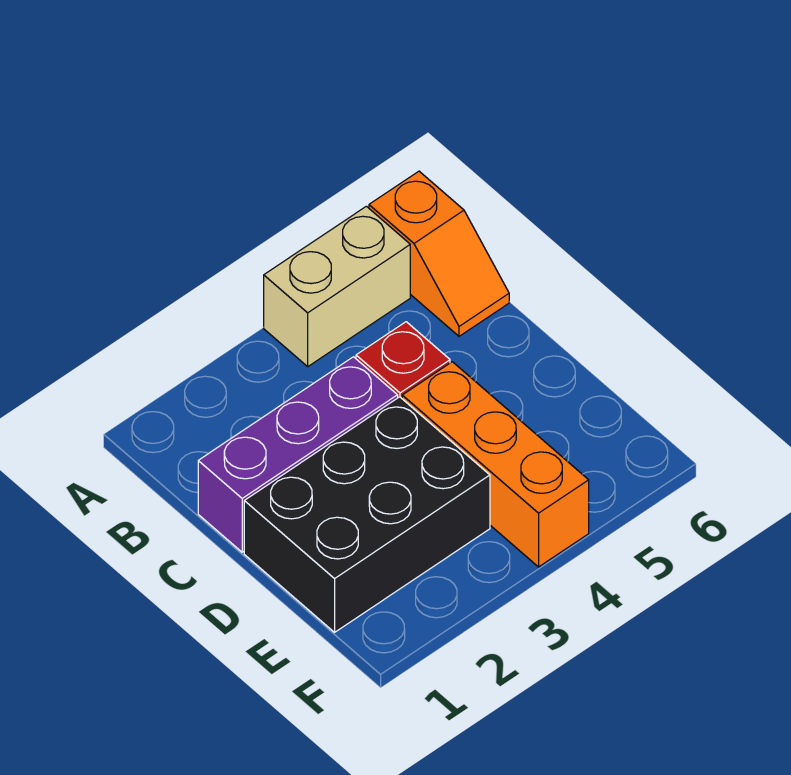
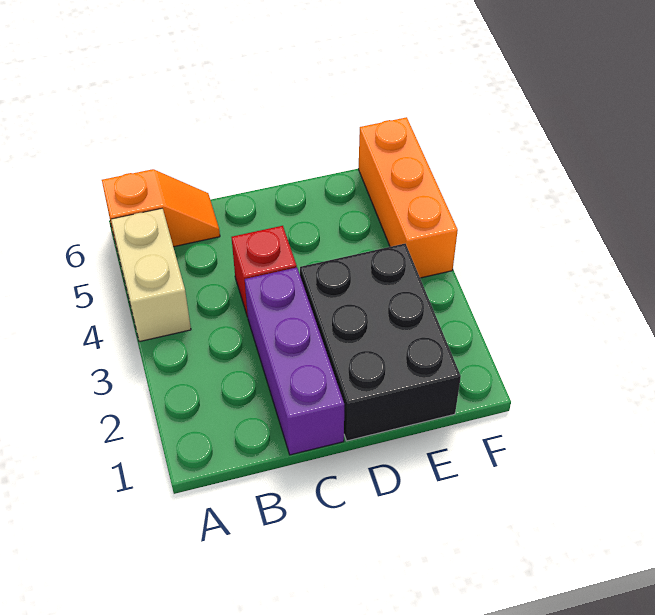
orange 1x3 brick [402,362,589,567] -> orange 1x3 brick turned to [359,117,458,278]

